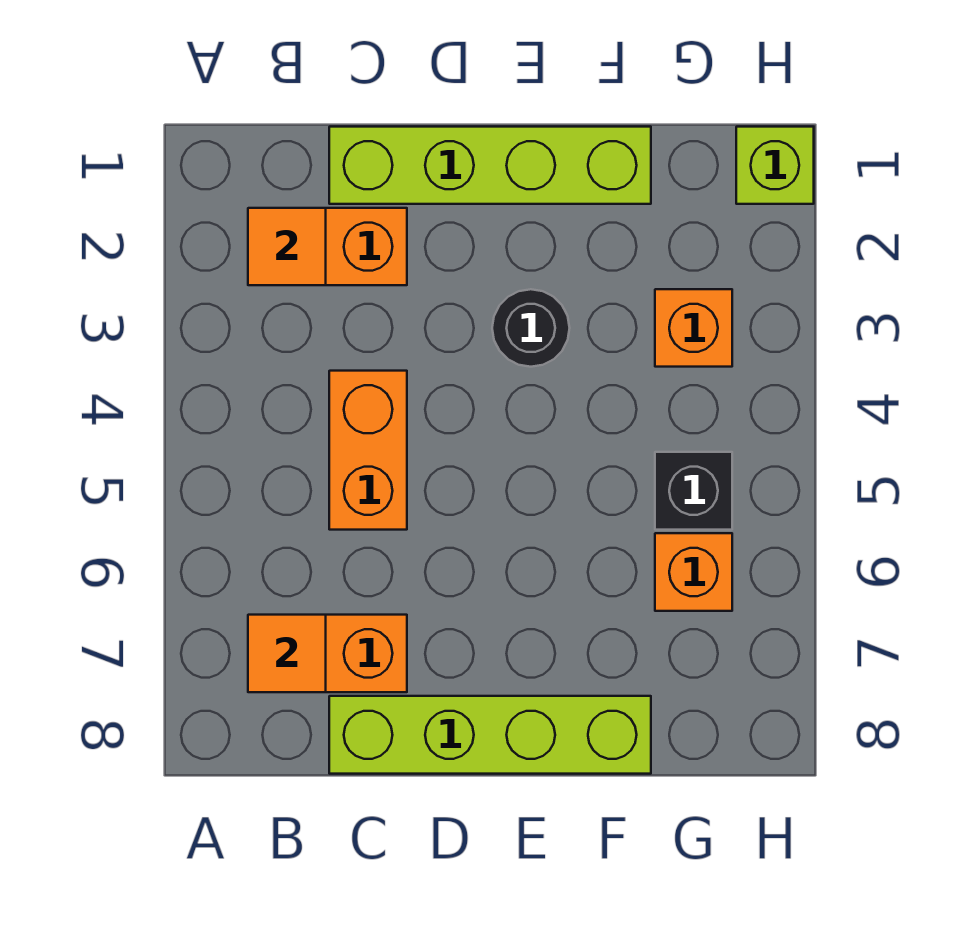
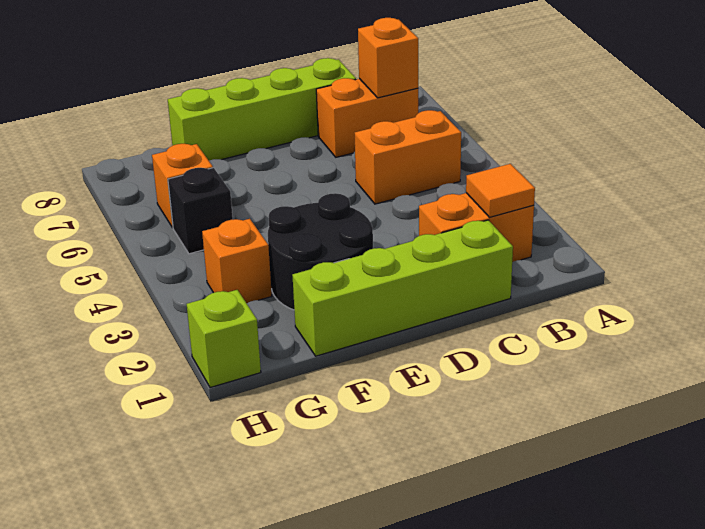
orange 1x1 tile [248,615,326,692] -> orange 1x1 brick [358,18,418,98]
orange 1x2 brick [329,371,407,530] -> orange 1x2 brick turned to [355,110,461,204]
black 1x1 round brick [492,289,570,367] -> black 2x2 round brick [268,193,373,310]

